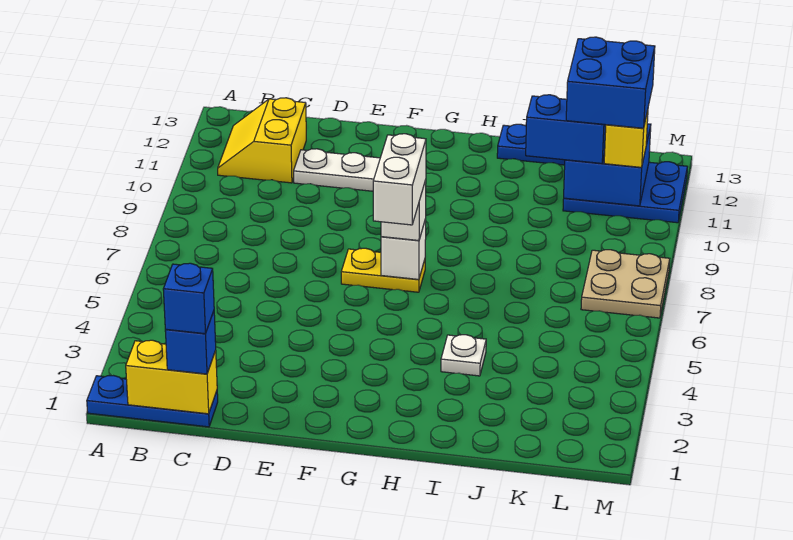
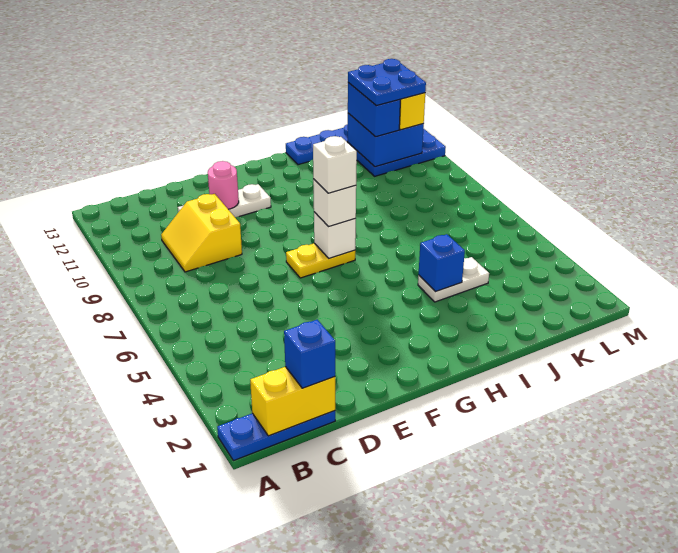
yellow 2x2 slope [218,98,306,183] -> yellow 2x2 slope moved to [161,194,242,272]
blue 1x1 brick [163,263,214,334] -> blue 1x1 brick moved to [419,234,465,292]
none -> pink 1x1 round brick [208,161,239,209]
white 1x2 brick [373,134,426,225] -> white 1x1 brick [313,136,357,193]
white 1x1 plate [441,335,486,376] -> white 1x2 plate [418,257,489,302]
blue 1x2 brick [526,95,606,163] -> blue 1x2 brick turned to [348,83,400,137]
blue 2x2 brick [566,37,655,128] -> blue 2x2 plate [348,59,426,106]
tan 2x2 plate [581,250,670,318] -> none

